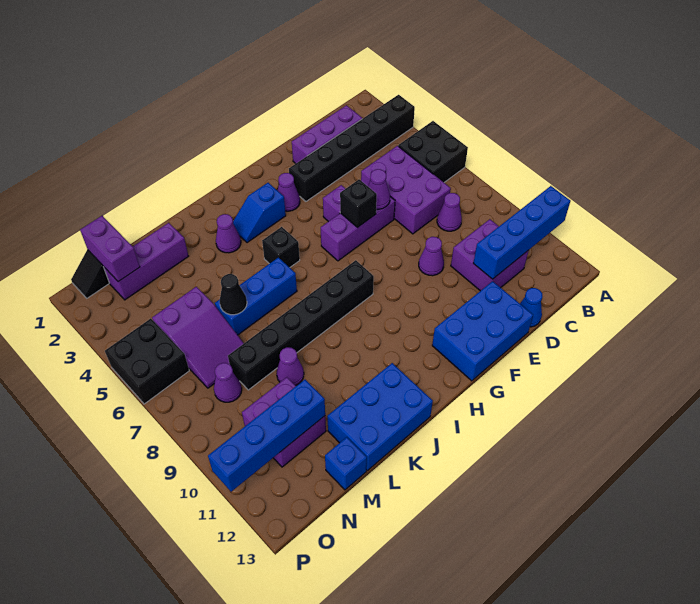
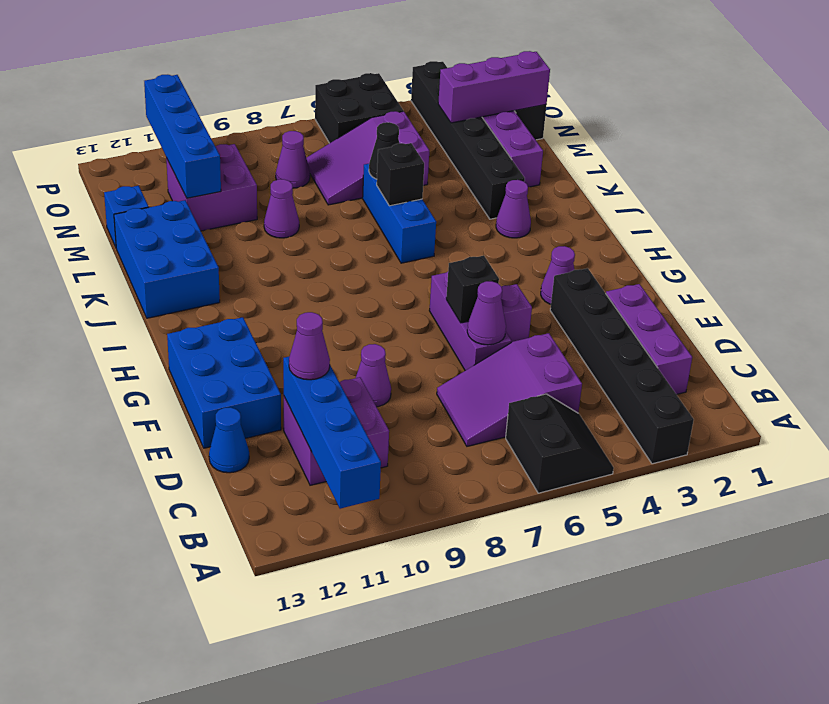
black 2x2 brick [398,121,468,182] -> black 2x2 slope [506,394,614,493]
purple 2x3 brick [361,146,451,234] -> purple 2x3 slope [437,333,582,446]
purple 1x1 cone [437,193,462,231] -> purple 1x1 cone moved to [289,312,330,380]
blue 1x2 slope [233,183,286,243] -> none
black 1x6 brick [228,260,374,390] -> black 1x6 brick moved to [411,61,525,219]
black 1x1 brick [262,227,300,268] -> black 1x1 brick moved to [377,143,424,206]
purple 1x2 brick [80,216,140,282] -> purple 1x3 brick [438,51,550,123]

